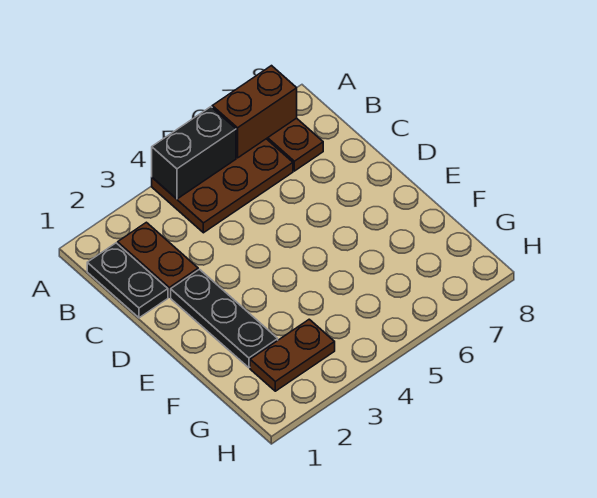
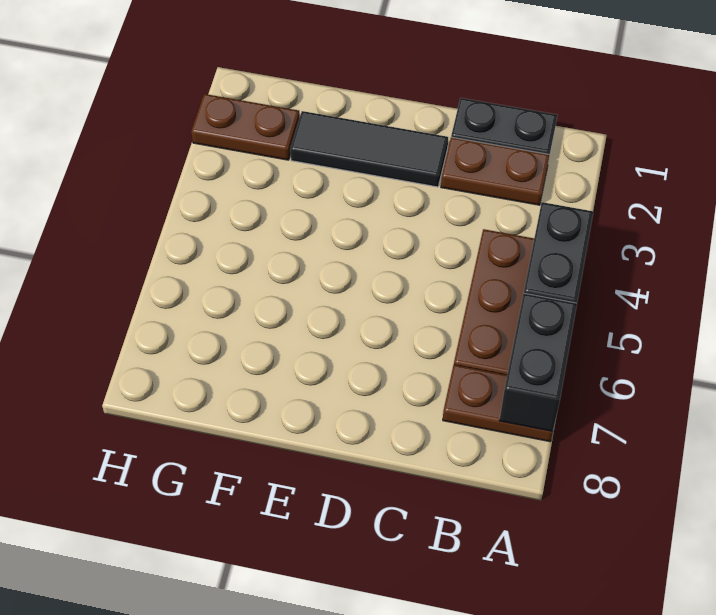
brown 1x2 brick [212,66,297,158] -> black 1x2 brick [499,293,577,431]
black 1x3 plate [171,269,278,368] -> black 1x3 tile [290,111,448,187]
brown 1x2 plate [250,319,335,391] -> brown 1x2 plate turned to [191,94,300,160]

